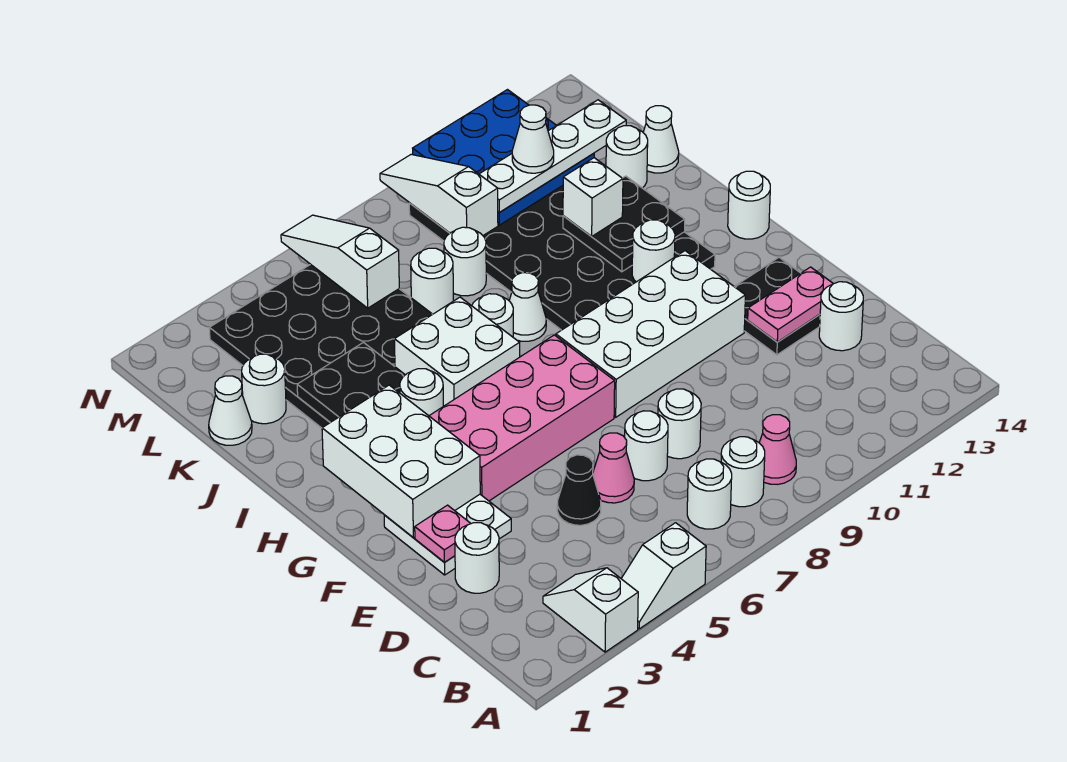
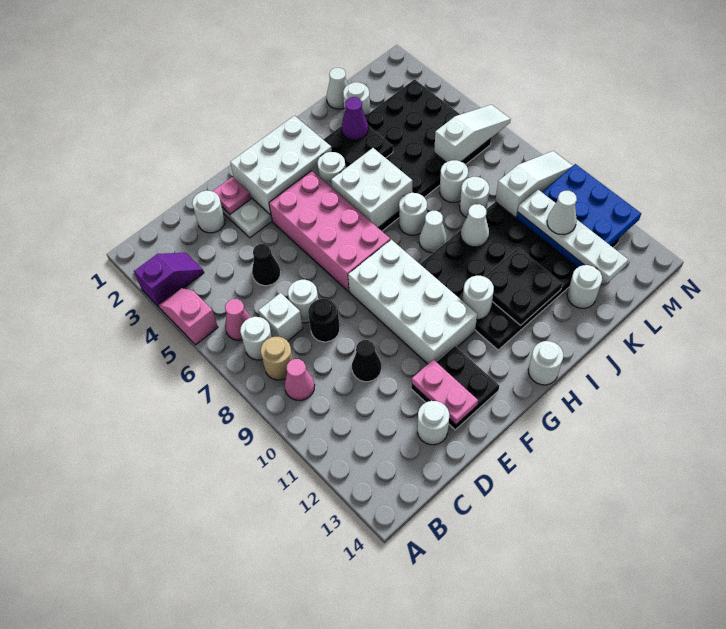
white 1x2 slope [543,568,638,652] -> purple 1x2 slope [134,253,204,307]
white 1x2 slope [621,523,706,629] -> pink 1x2 slope [158,288,218,345]
white 1x1 round brick [721,437,765,507] -> tan 1x1 round brick [261,337,293,380]
pink 1x1 cone [593,433,634,503] -> pink 1x1 cone moved to [225,299,251,340]
white 1x1 round brick [658,389,701,459] -> black 1x1 round brick [308,299,340,342]
none -> black 1x1 cone [352,340,381,382]
none -> purple 1x1 cone [342,97,368,140]
white 1x1 brick [563,158,623,236] -> white 1x1 brick moved to [258,293,303,341]
white 1x1 cone [643,106,679,173] -> white 1x1 cone moved to [461,204,489,247]

